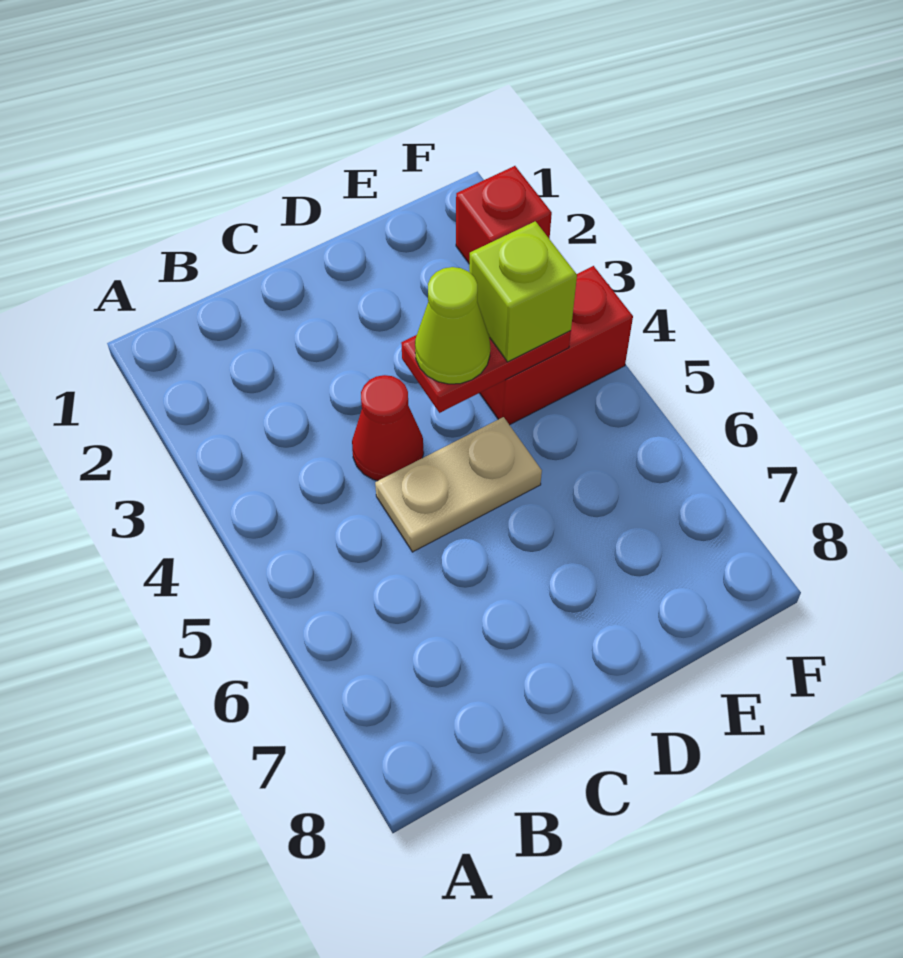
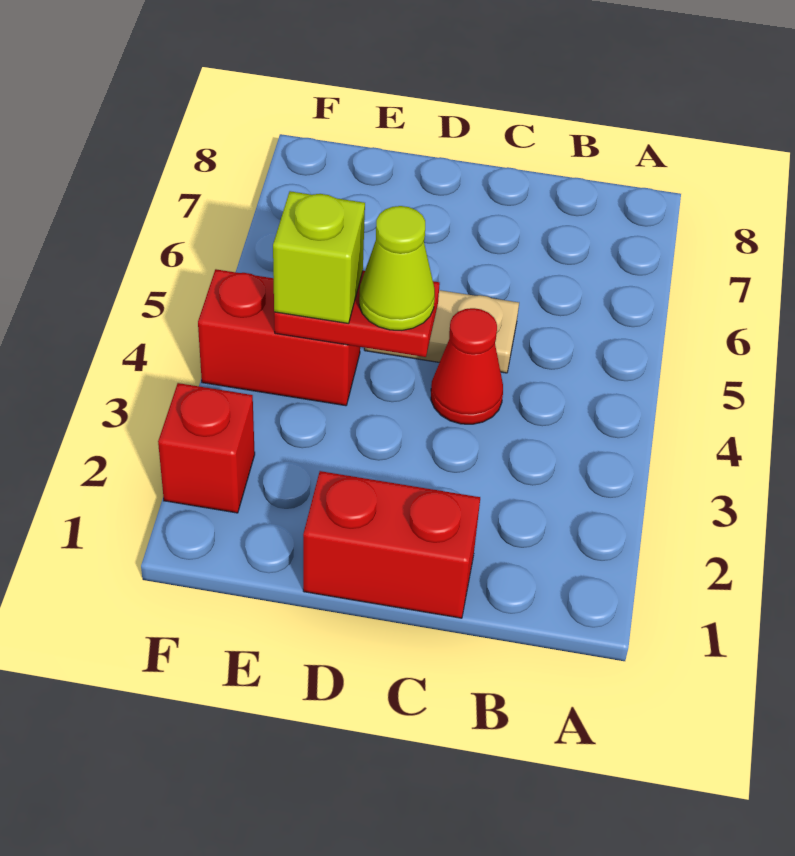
none -> red 1x2 brick [303,471,480,618]

